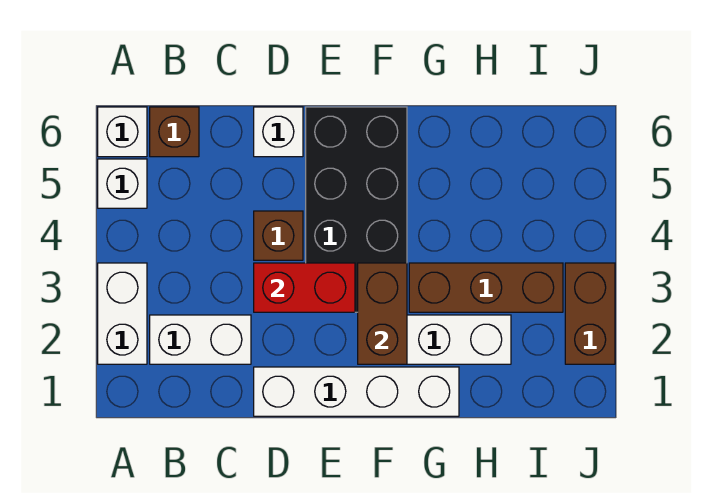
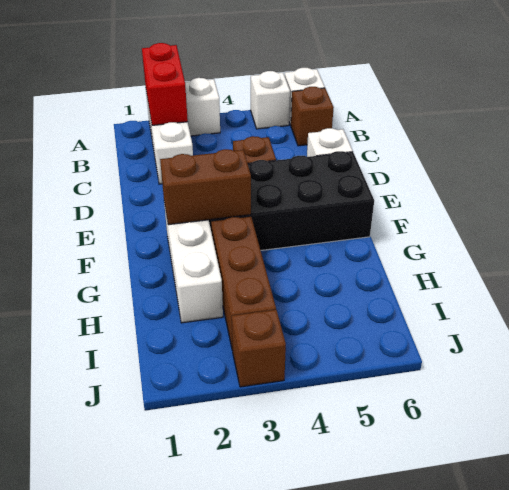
white 1x4 brick [254,367,459,416] -> none
red 1x2 brick [254,263,355,312] -> red 1x2 brick moved to [142,43,188,125]
brown 1x2 brick [565,263,615,364] -> brown 1x1 brick [232,310,286,387]

